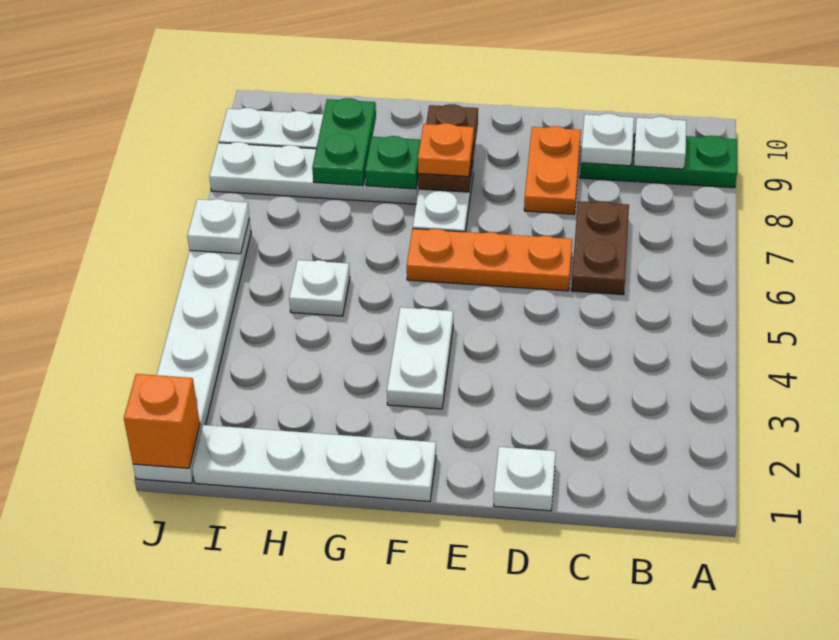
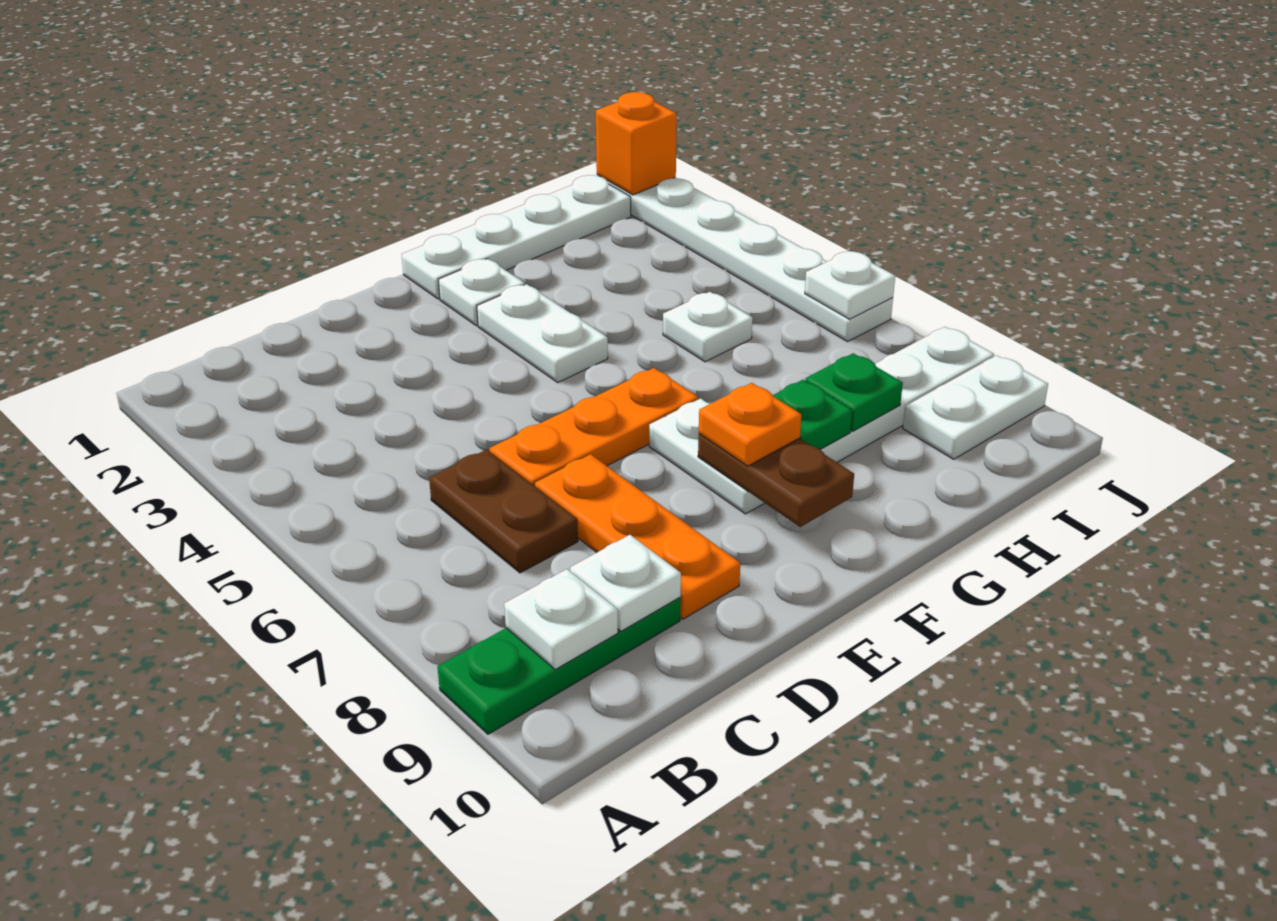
white 1x1 plate [494,447,556,511] -> white 1x1 plate moved to [438,259,525,326]
orange 1x2 plate [524,126,581,214] -> orange 1x3 plate [535,454,740,619]
green 1x2 plate [312,98,376,186] -> green 1x1 plate [805,353,903,431]

